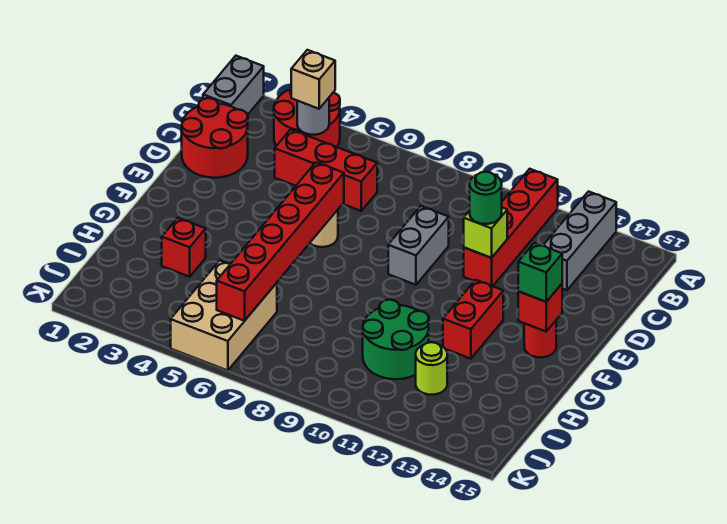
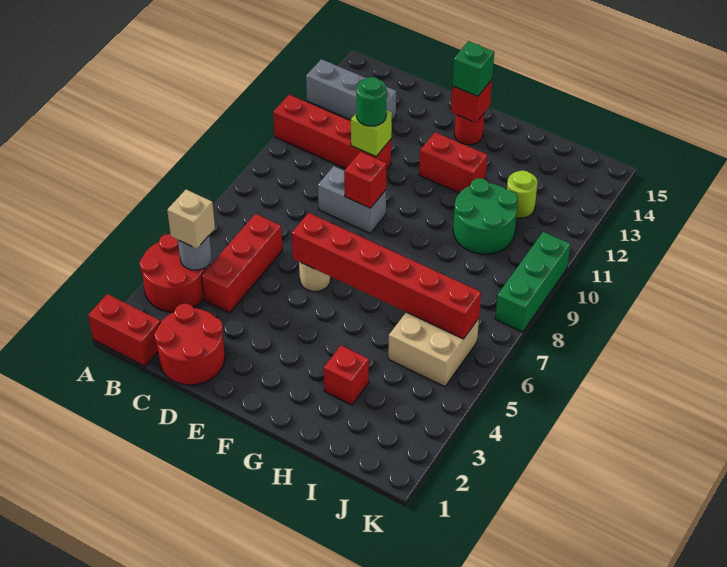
grey 1x2 brick [203,56,264,115] -> red 1x2 brick [88,294,161,366]
none -> red 1x1 brick [344,152,387,208]
tan 2x3 brick [171,261,277,371] -> tan 2x2 brick [388,312,479,387]
none -> green 1x3 brick [495,232,571,332]

